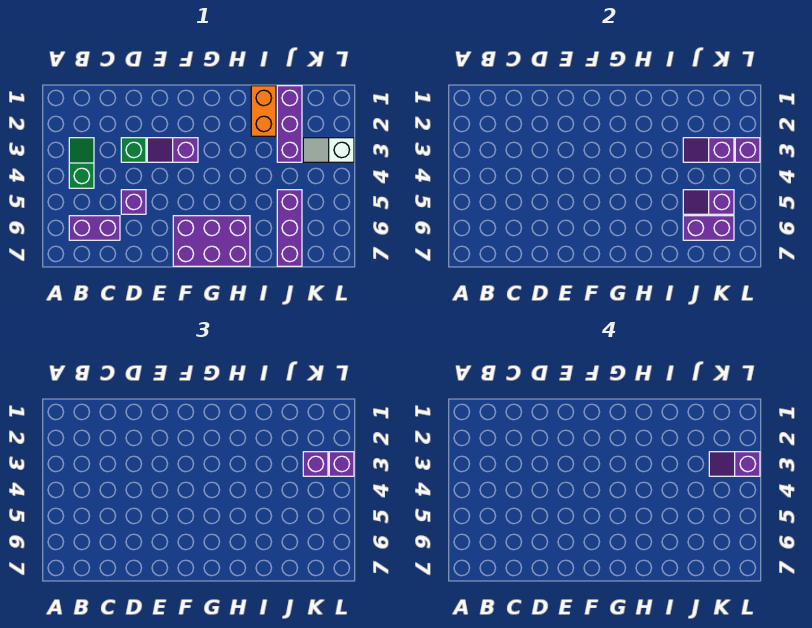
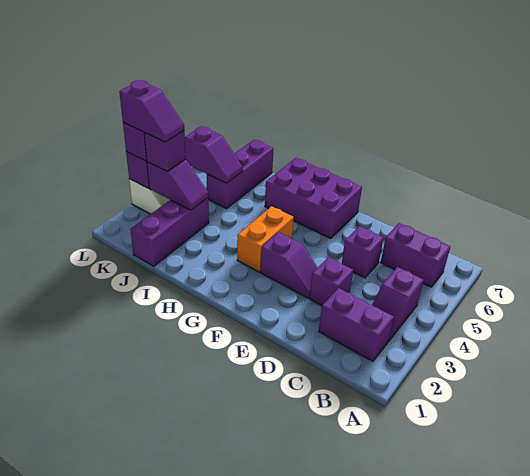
green 1x2 slope [69,138,94,188] -> purple 1x2 slope [372,267,424,341]
green 1x1 brick [121,138,146,162] -> purple 1x1 brick [310,257,353,306]
orange 1x2 brick [251,86,276,136] -> orange 1x2 brick moved to [237,206,294,272]
purple 1x2 brick [683,216,734,240] -> purple 1x2 brick moved to [319,288,394,361]

